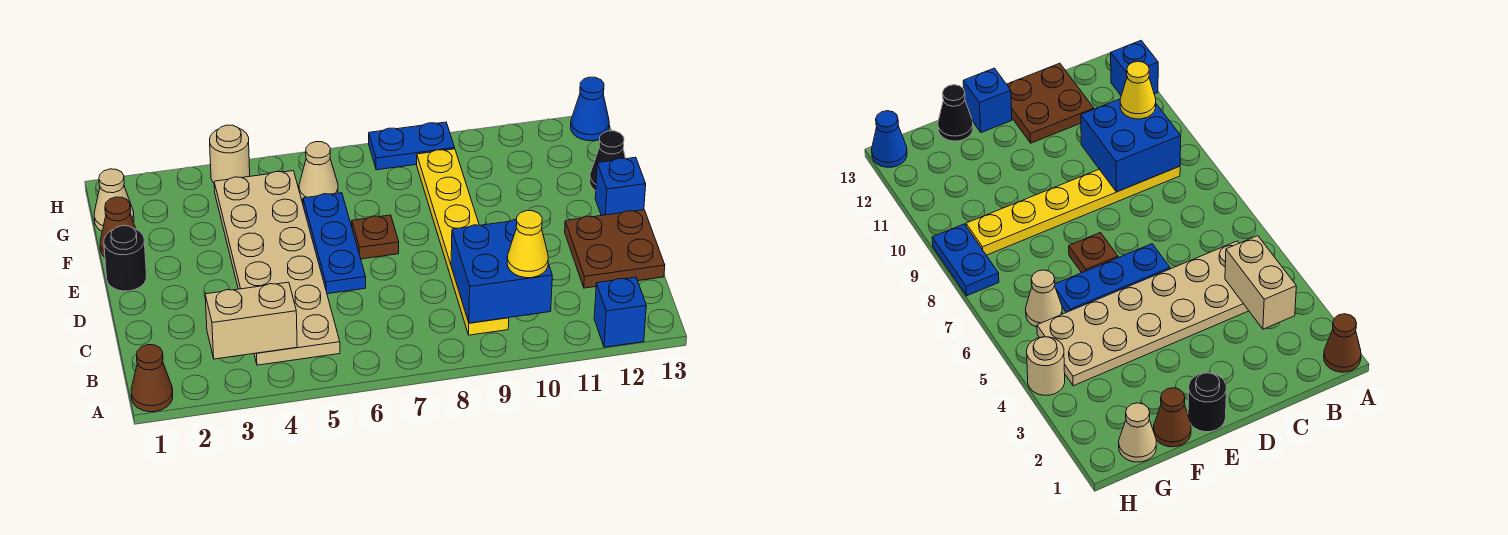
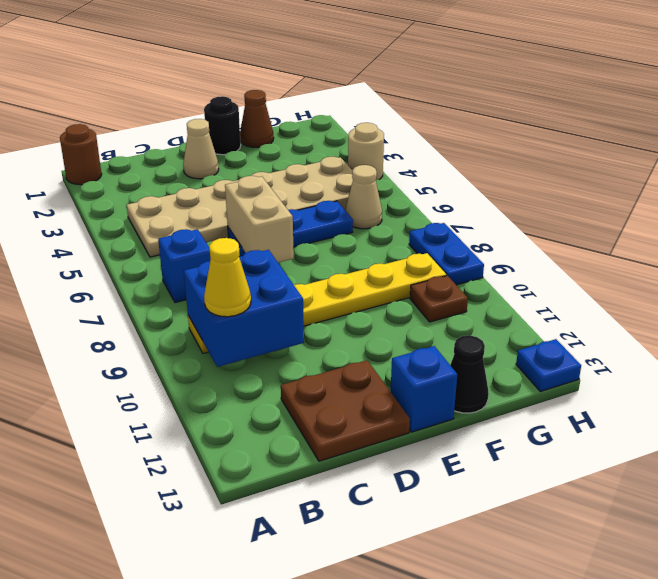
brown 1x1 cone [131,345,173,412] -> brown 1x1 round brick [60,124,102,185]
blue 1x1 brick [594,277,646,347] -> blue 1x1 brick moved to [158,229,211,303]
tan 1x2 brick [205,282,297,359] -> tan 1x2 brick moved to [225,176,294,263]
brown 1x1 plate [352,215,399,259] -> brown 1x1 plate moved to [410,276,468,322]
tan 1x1 cone [94,169,134,231] -> tan 1x1 cone moved to [183,119,219,179]
blue 1x1 cone [571,77,609,141] -> blue 1x1 plate [516,339,581,392]

